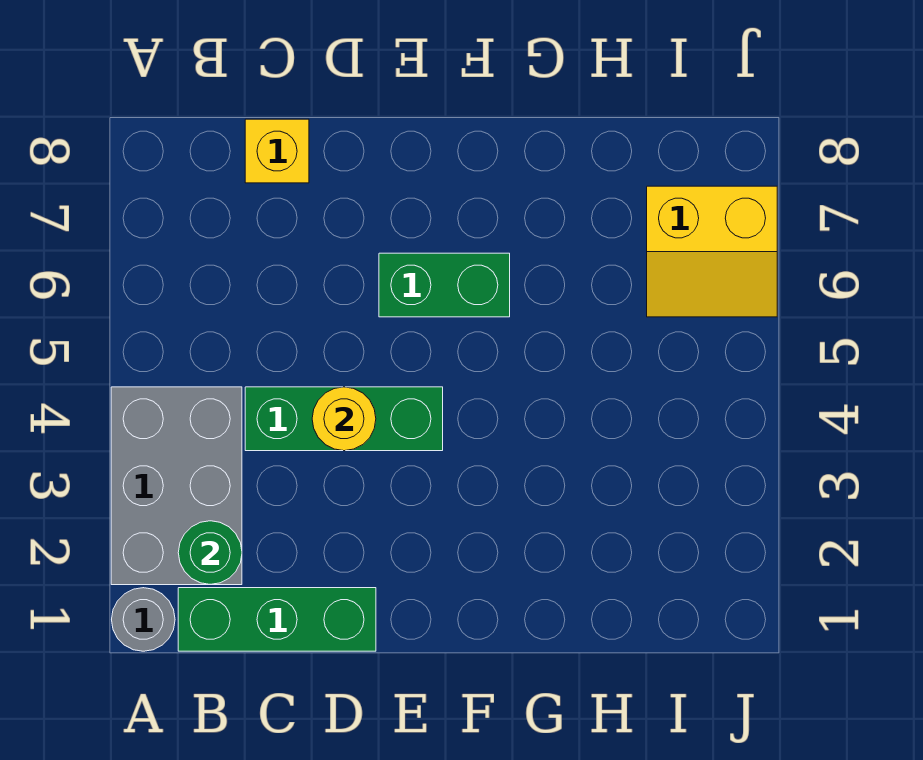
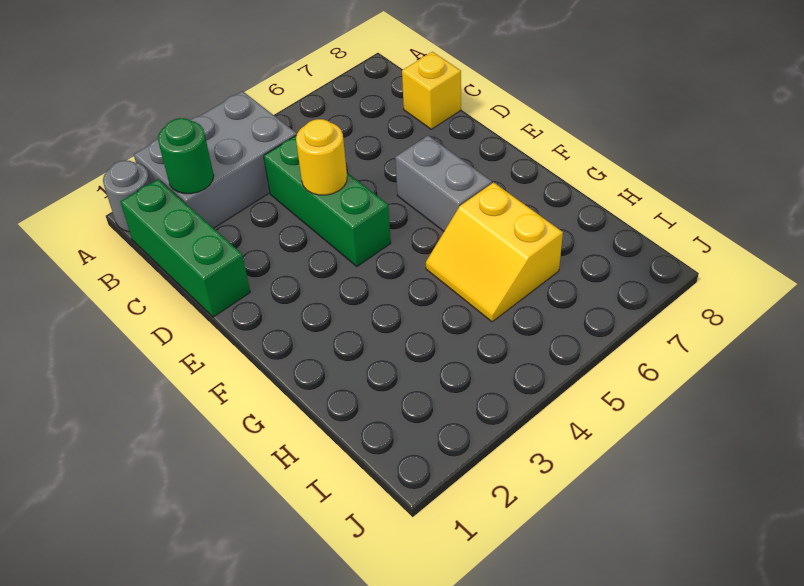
green 1x2 brick [379,253,510,317] -> grey 1x2 brick [395,136,492,231]
yellow 2x2 slope [647,186,777,317] -> yellow 2x2 slope moved to [426,182,563,322]

